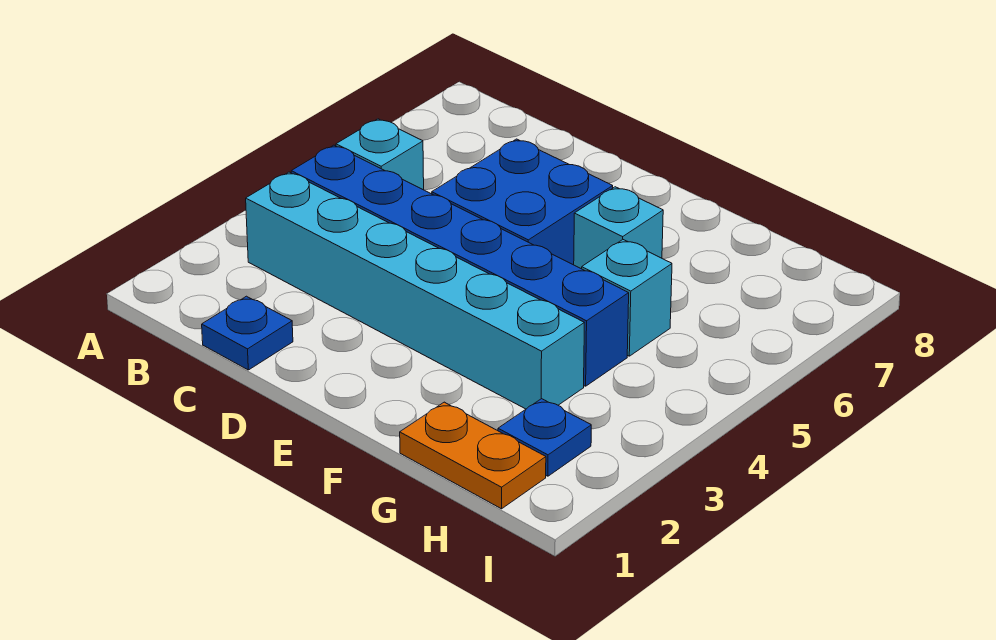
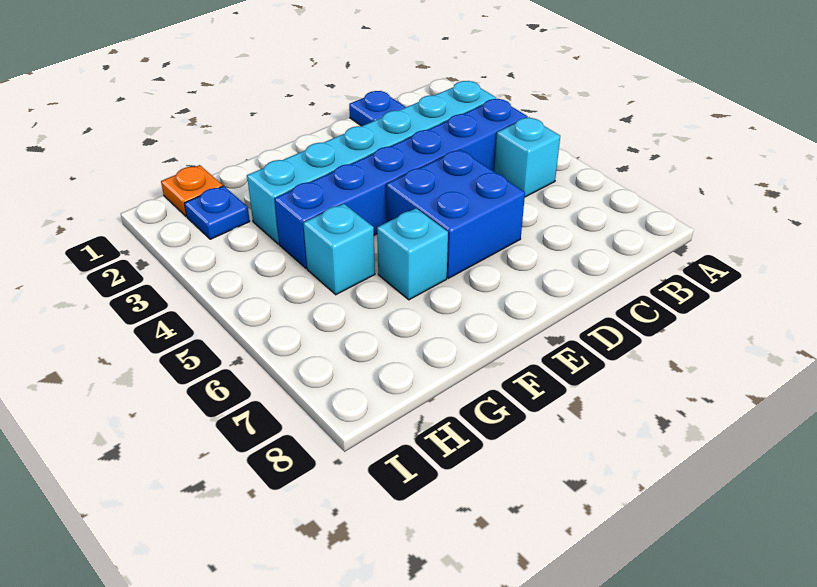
orange 1x2 plate [400,402,546,509] -> orange 1x1 plate [161,165,223,216]

